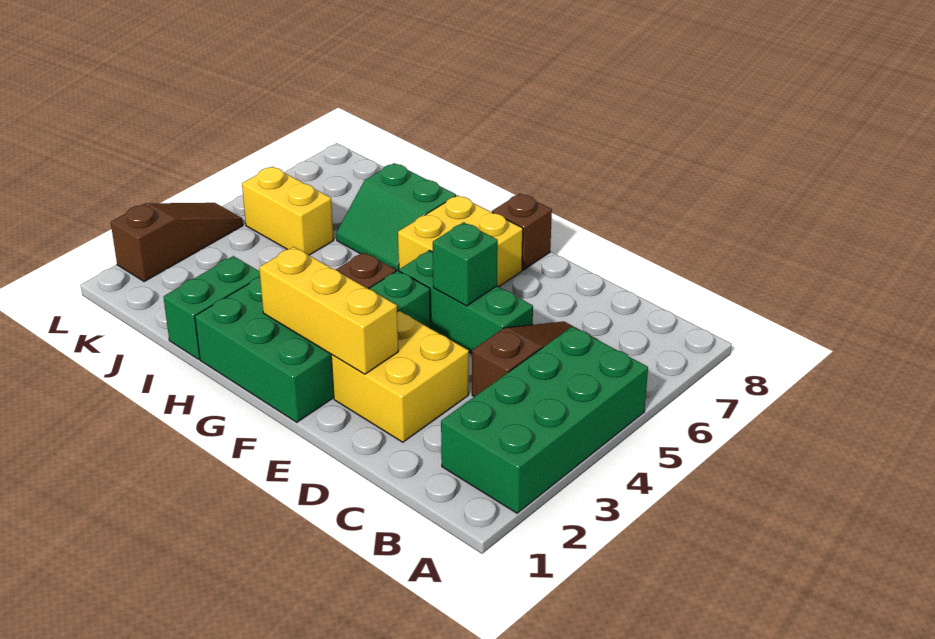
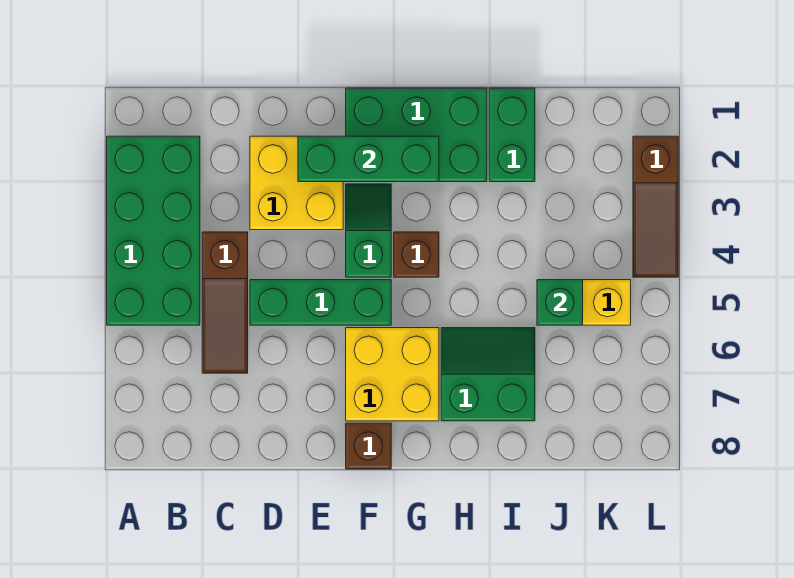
yellow 1x3 brick [259,247,398,374] -> green 1x3 brick [298,136,439,182]
green 1x1 brick [433,222,498,306] -> green 1x1 brick moved to [537,280,583,325]

